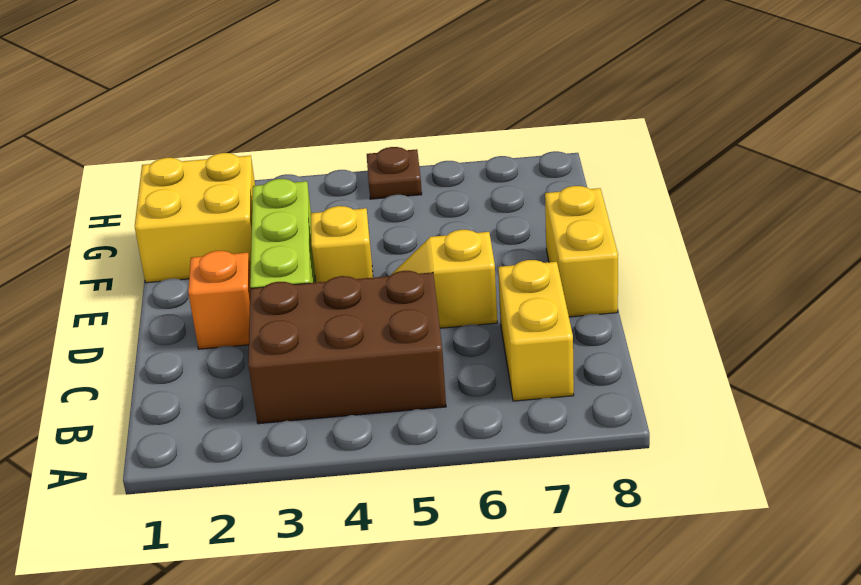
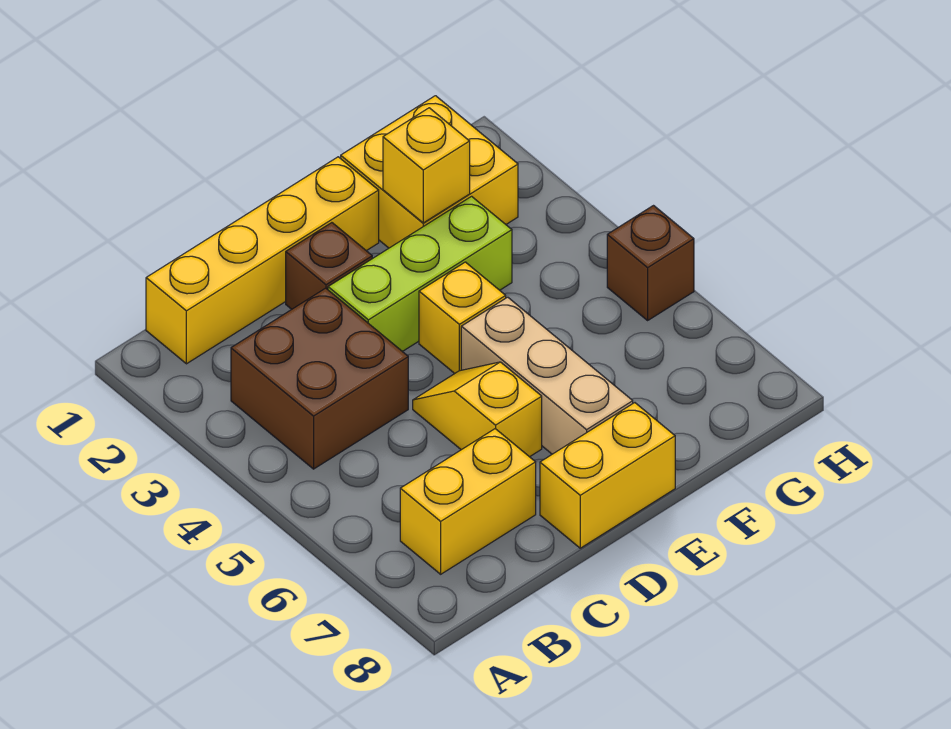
none -> yellow 1x4 brick [146,157,379,364]
brown 2x3 brick [248,271,446,424] -> brown 2x2 brick [231,288,408,469]
orange 1x1 brick [188,251,251,349] -> brown 1x1 brick [286,223,372,309]
none -> tan 1x3 brick [461,297,633,454]
none -> yellow 1x1 brick [383,108,470,223]
brown 1x1 plate [367,147,422,199] -> brown 1x1 brick [607,206,694,320]

